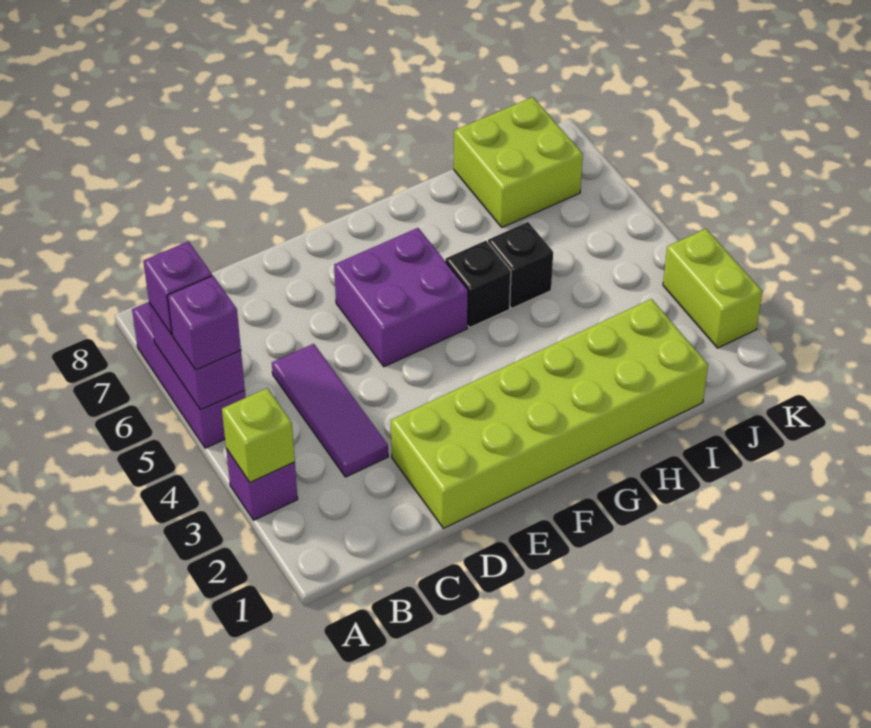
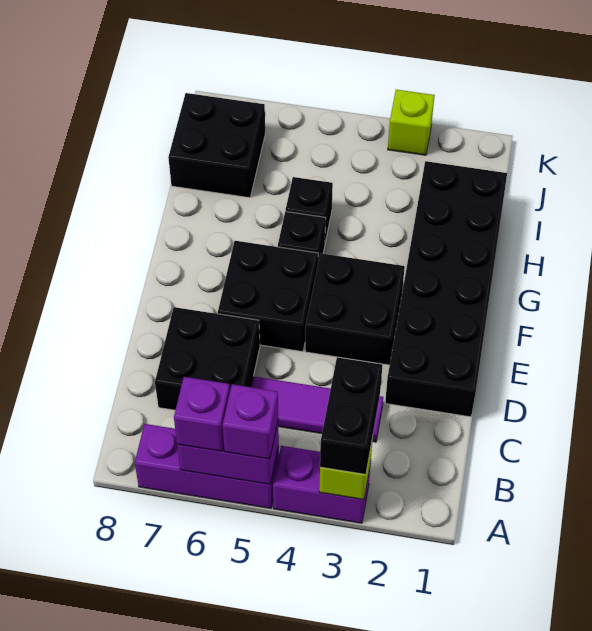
purple 1x1 brick [226,449,298,520] -> purple 1x2 brick [273,446,371,523]
none -> black 1x2 brick [320,357,382,474]
none -> black 2x2 brick [155,307,260,410]
lime 2x6 brick [391,299,708,528] -> black 2x6 brick [385,161,507,417]
none -> black 2x2 brick [305,254,405,365]
purple 2x2 brick [334,228,468,367] -> black 2x2 brick [218,241,318,352]
lime 2x2 brick [454,97,583,227] -> black 2x2 brick [168,93,265,198]
lime 1x2 brick [663,229,762,348] -> lime 1x1 brick [388,90,435,155]

